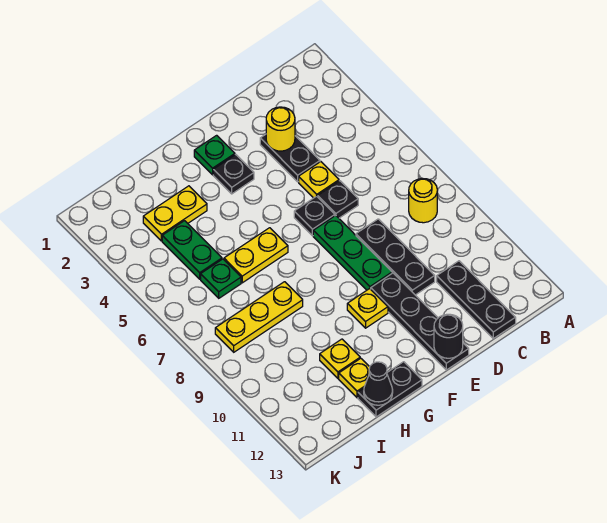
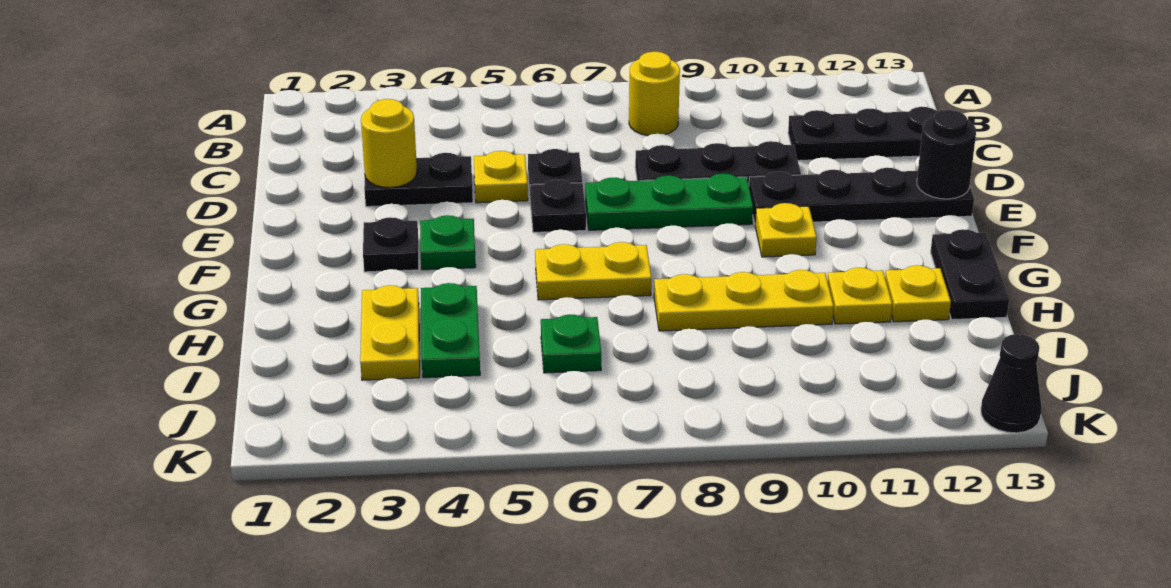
green 1x1 plate [194,135,235,175] -> green 1x1 plate moved to [420,215,476,270]
yellow 1x2 plate [224,228,288,283] -> yellow 1x2 plate turned to [535,242,651,300]
yellow 1x3 plate [215,282,303,352] -> yellow 1x3 plate turned to [654,270,834,331]
black 1x1 cone [364,362,393,405] -> black 1x1 cone moved to [981,334,1042,433]
green 1x2 plate [162,221,222,279] -> green 1x2 plate turned to [421,283,480,378]

